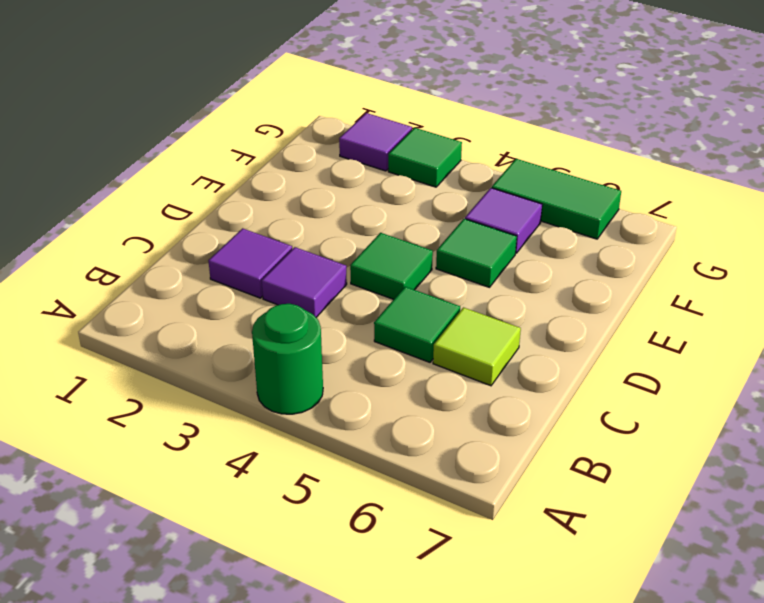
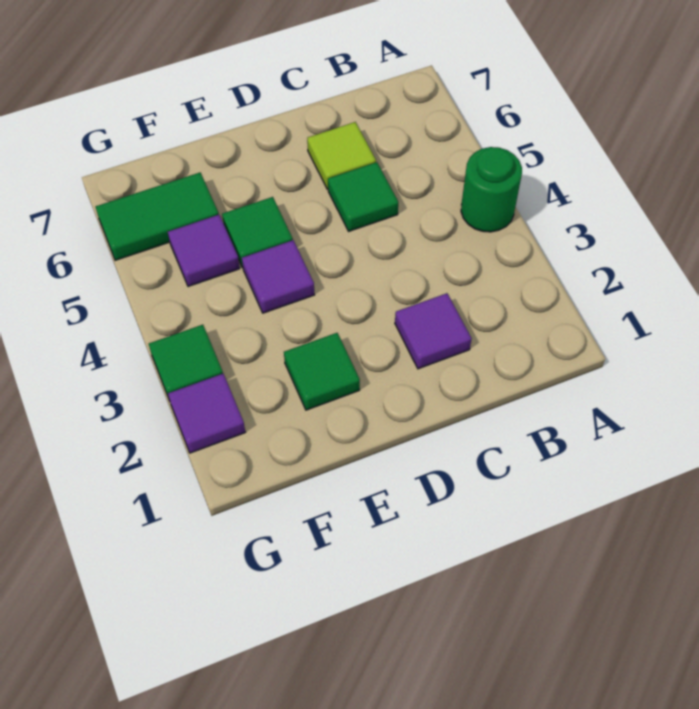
purple 1x1 tile [262,247,347,317] -> purple 1x1 tile moved to [242,240,314,313]
green 1x1 tile [350,233,433,299] -> green 1x1 tile moved to [284,333,360,410]
green 1x2 tile [492,159,621,239] -> green 1x2 tile turned to [96,173,219,260]

